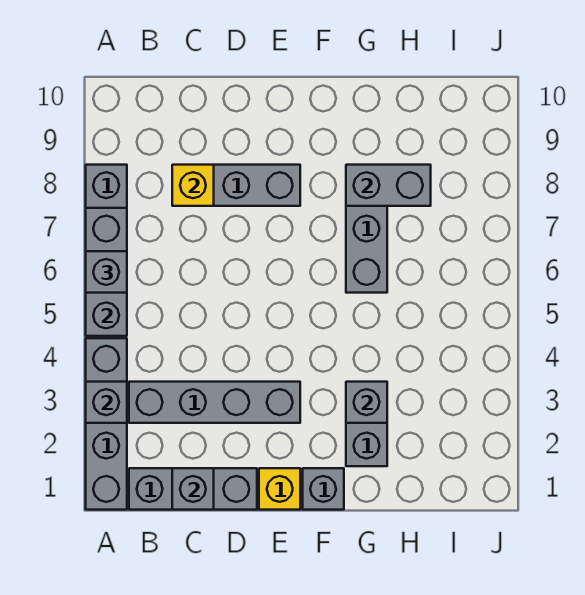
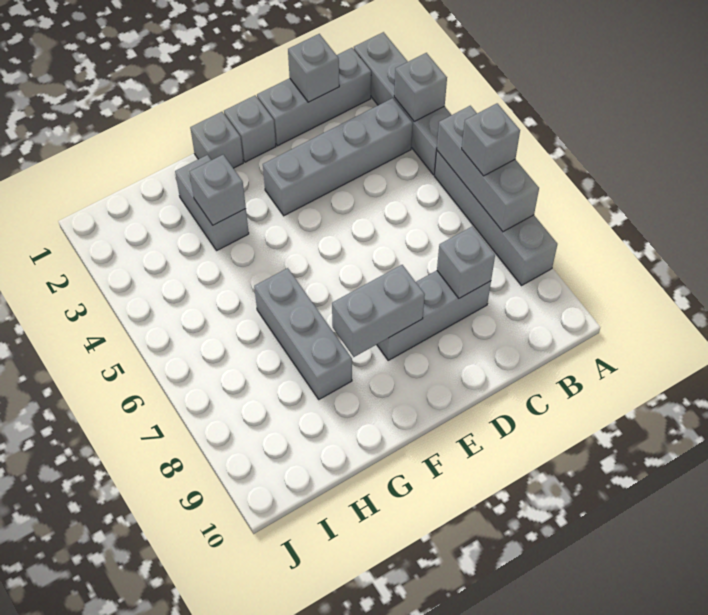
yellow 1x1 brick [172,165,214,206] -> grey 1x1 brick [437,227,495,298]
yellow 1x1 brick [259,468,300,510] -> grey 1x1 brick [224,95,276,162]
grey 1x2 brick [346,165,431,206] -> grey 1x2 brick moved to [332,265,425,357]

